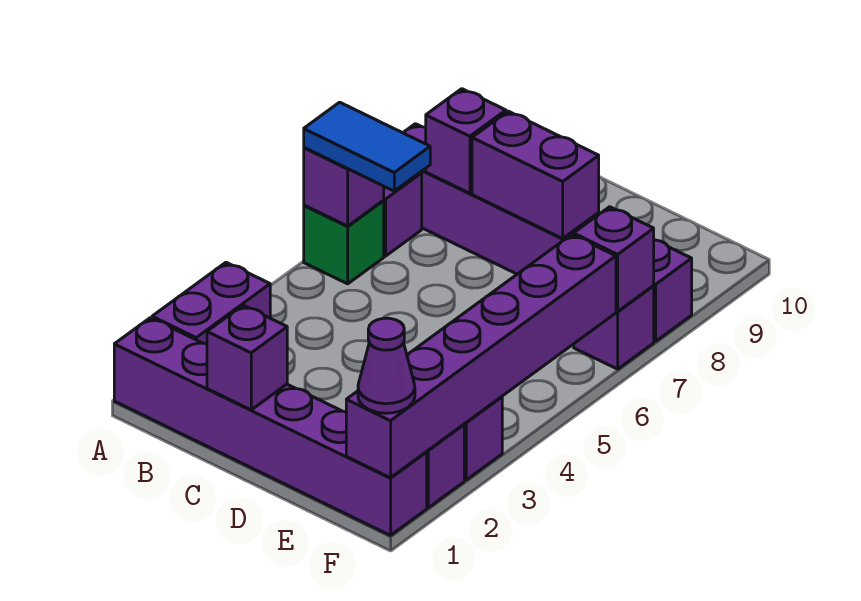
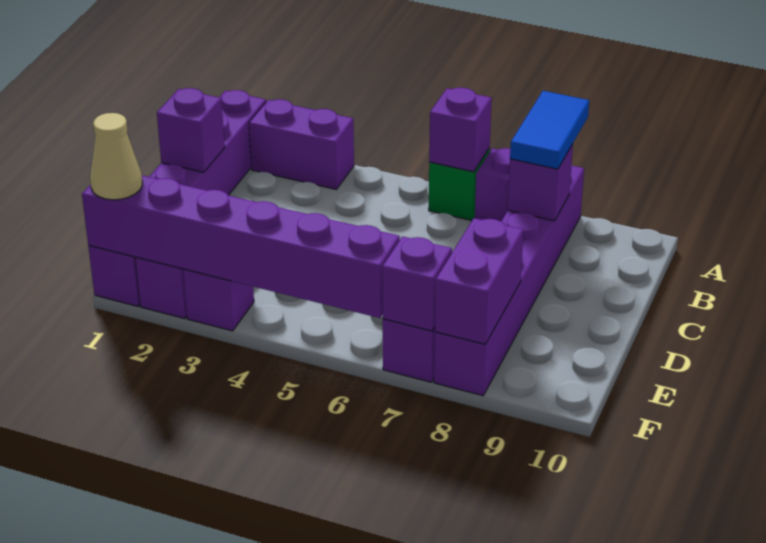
blue 1x2 tile [304,102,430,191] -> blue 1x2 tile moved to [510,91,589,169]
purple 1x2 brick [472,111,599,238] -> purple 1x2 brick moved to [435,218,523,344]
purple 1x1 cone [358,318,415,413] -> tan 1x1 cone [90,113,142,200]

